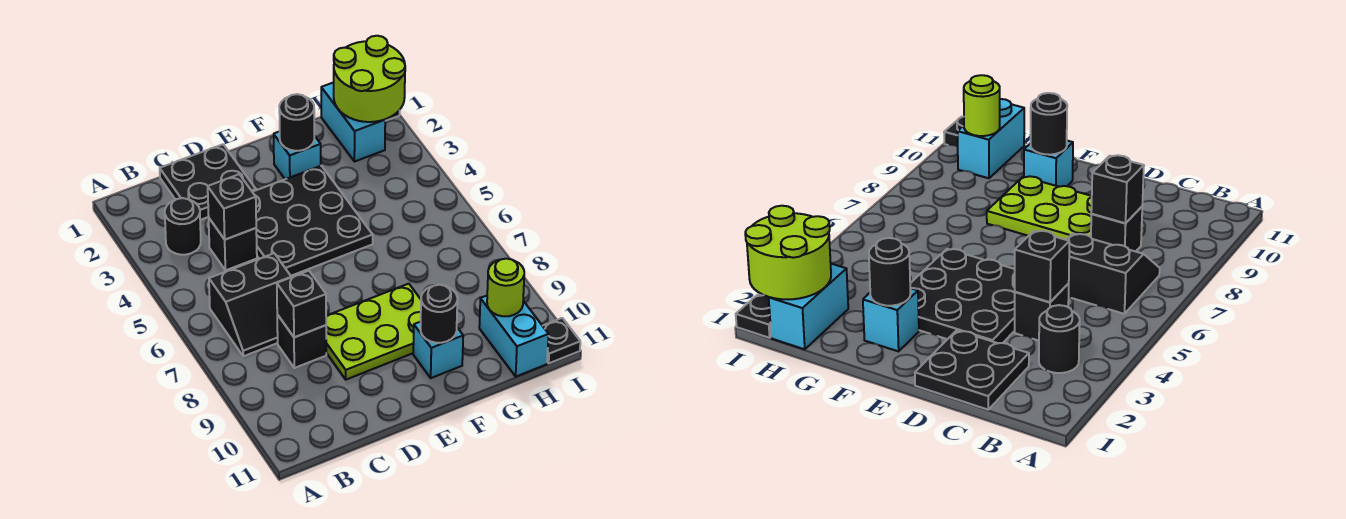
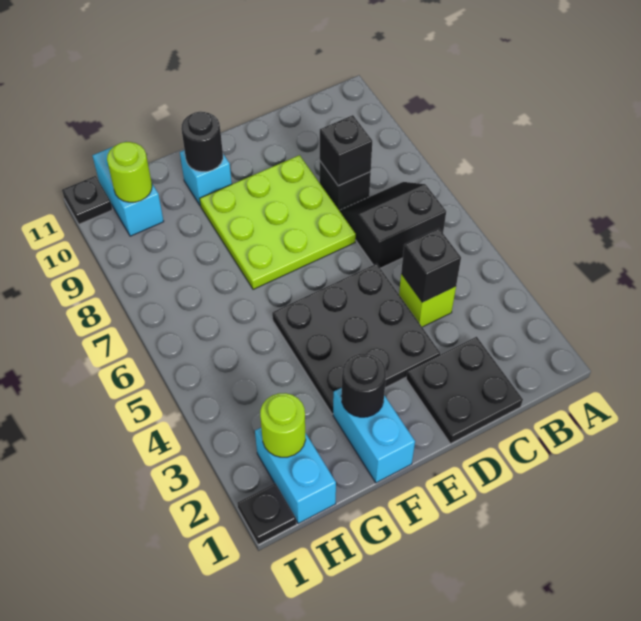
black 1x1 round brick [165,198,201,255] -> none
black 1x1 brick [209,219,257,270] -> lime 1x1 brick [399,274,456,327]
lime 2x3 plate [326,284,421,380] -> lime 3x3 plate [200,155,356,289]
cyan 1x1 brick [274,131,321,179] -> cyan 1x2 brick [333,388,415,483]
lime 2x2 round brick [334,36,405,122] -> lime 1x1 round brick [260,393,306,457]

